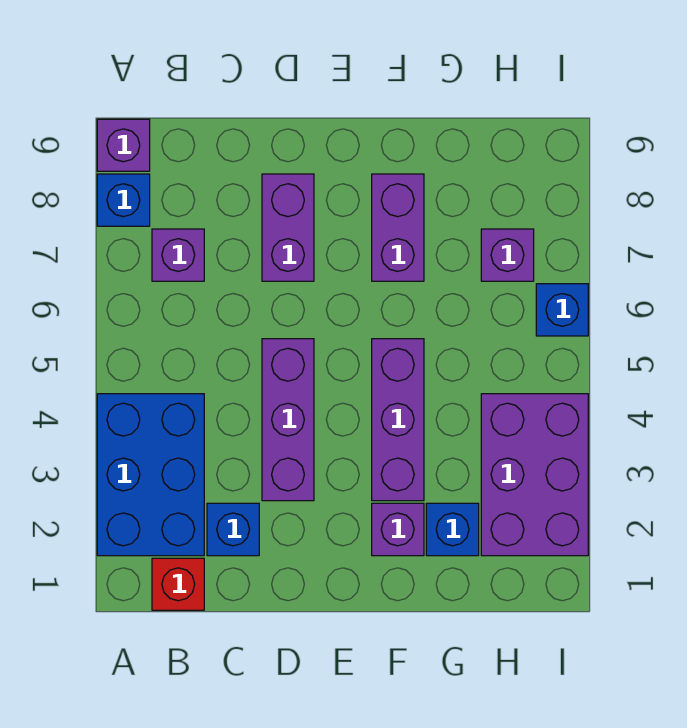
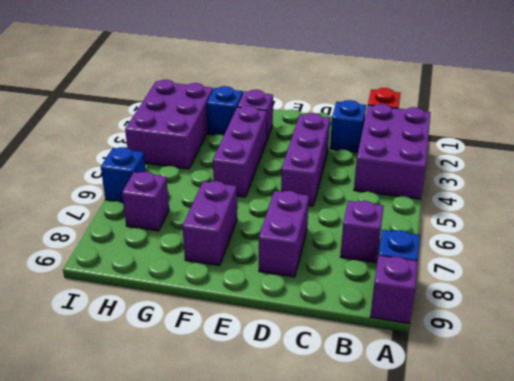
blue 2x3 brick [97,394,204,556] -> purple 2x3 brick [354,104,431,199]

